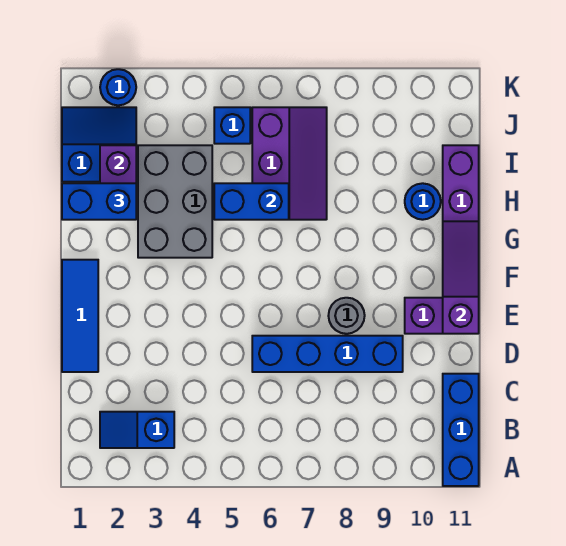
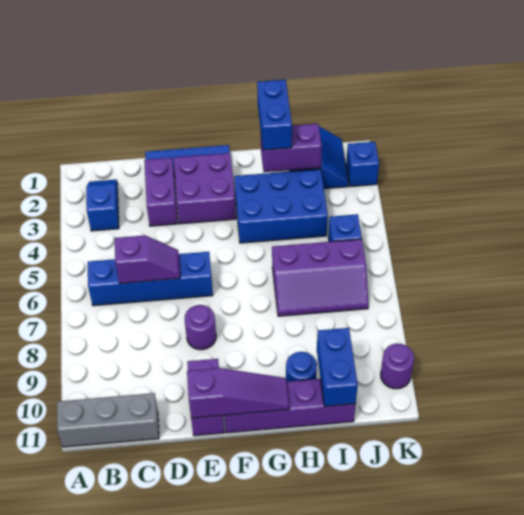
blue 1x3 brick [443,374,479,486] -> grey 1x3 brick [57,393,159,447]
none -> purple 1x2 slope [115,235,180,283]
none -> purple 1x2 brick [144,158,178,226]
blue 1x4 brick [252,336,403,372] -> blue 1x4 brick turned to [88,252,213,306]
none -> purple 2x2 brick [174,153,236,224]
grey 1x1 round brick [328,298,365,334] -> purple 1x1 round brick [185,305,216,350]
grey 2x3 brick [138,145,212,258] -> blue 2x3 brick [234,169,328,243]
blue 1x2 brick [214,183,289,220] -> blue 1x2 brick moved to [317,328,358,406]
blue 1x1 round brick [100,69,136,105] -> blue 1x1 brick [346,142,379,187]
none -> purple 1x1 round brick [381,343,414,389]

